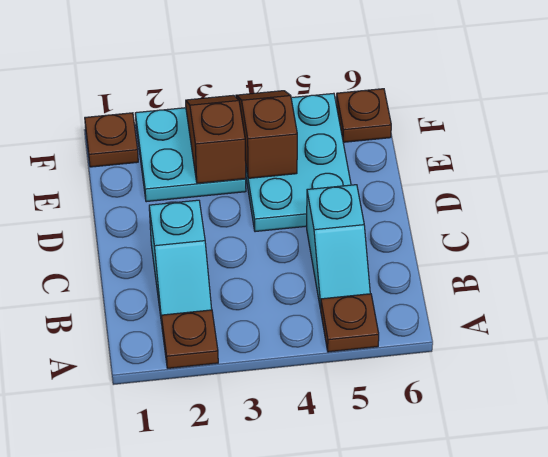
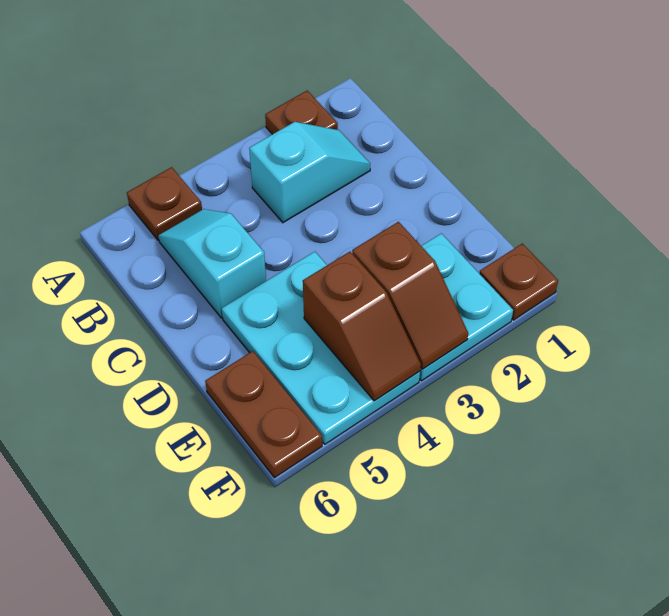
cyan 1x2 slope [149,200,212,323] -> cyan 1x2 slope turned to [249,122,370,223]
brown 1x1 plate [336,89,391,142] -> brown 1x2 plate [205,351,322,478]

